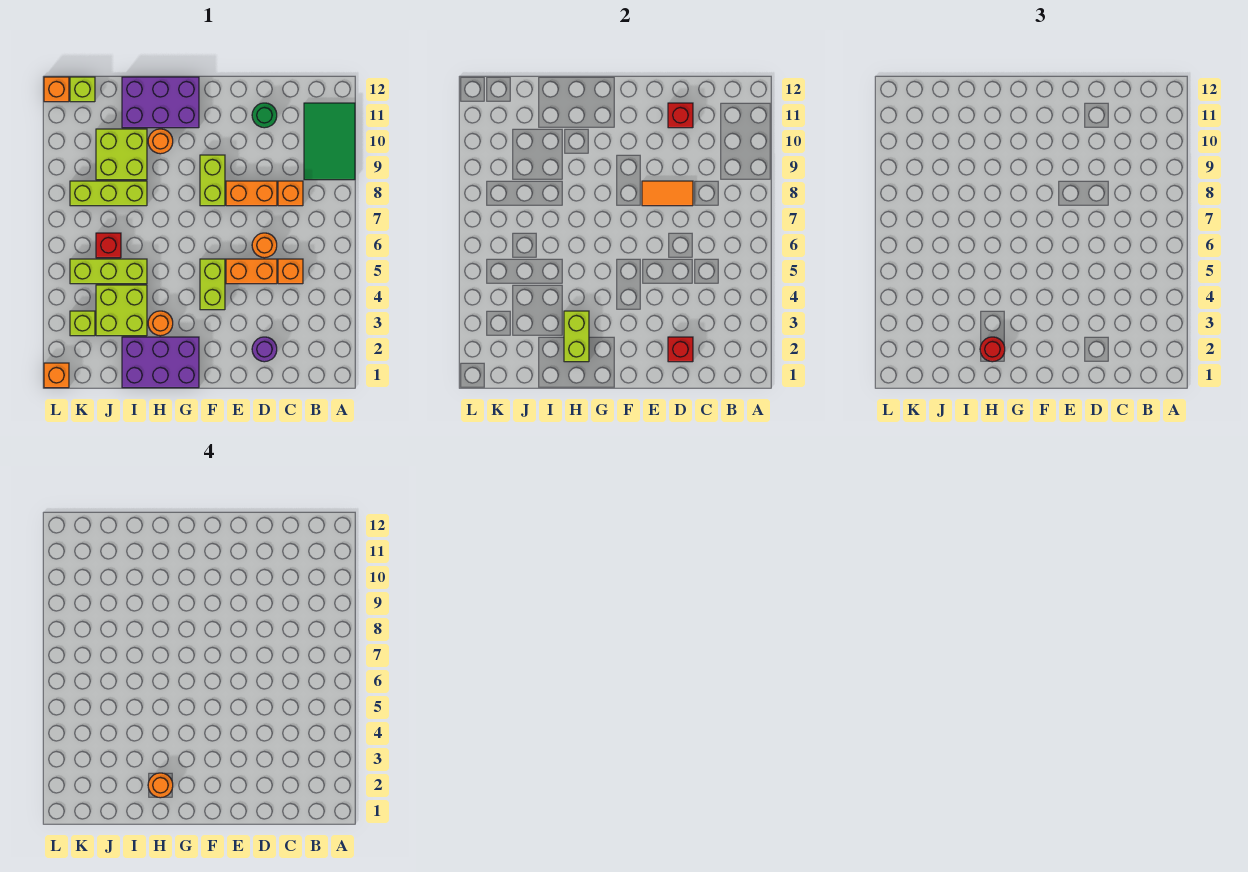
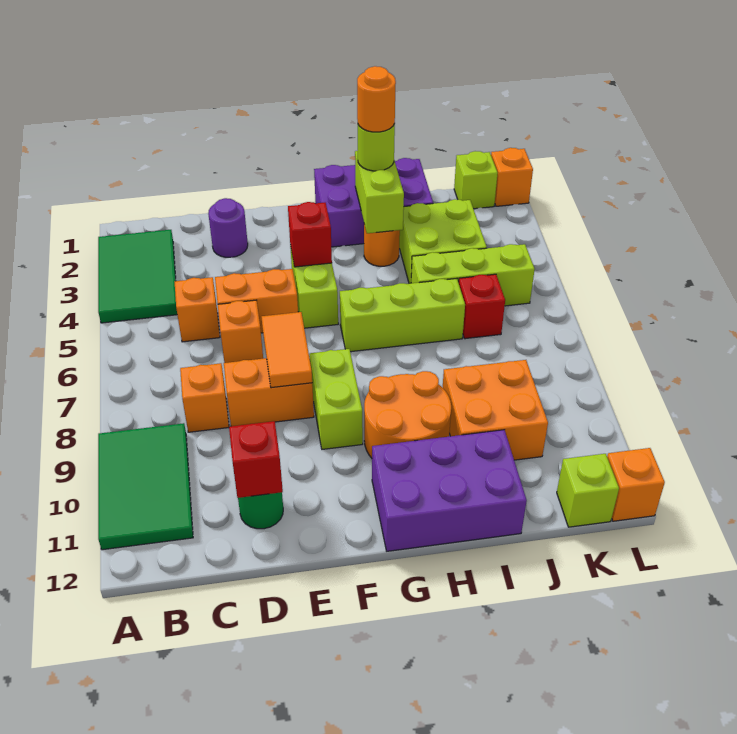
none -> green 2x3 tile [98,230,177,323]
red 1x1 brick [668,337,693,362] -> red 1x1 brick moved to [288,202,332,267]
orange 1x1 round brick [252,233,277,258] -> orange 1x1 brick [218,300,263,363]
orange 1x2 tile [642,181,693,206] -> orange 1x2 tile turned to [262,312,312,388]
red 1x1 round brick [980,337,1005,362] -> lime 1x1 round brick [358,124,395,171]
orange 1x1 round brick [148,129,173,154] -> orange 2x2 round brick [364,371,451,458]
lime 1x3 brick [70,181,147,206] -> lime 1x3 brick moved to [340,279,465,352]
lime 2x2 brick [96,129,147,180] -> orange 2x2 brick [443,360,548,460]
lime 1x1 brick [70,311,95,336] -> lime 1x1 brick moved to [454,151,498,209]

